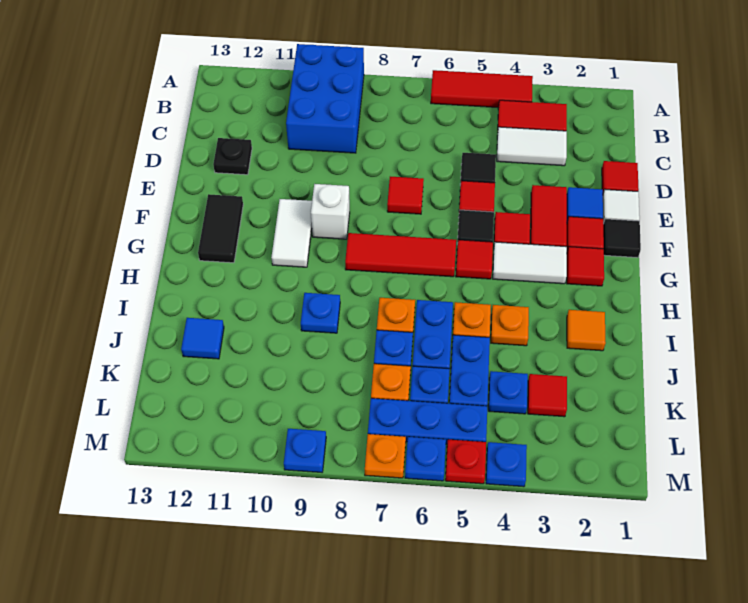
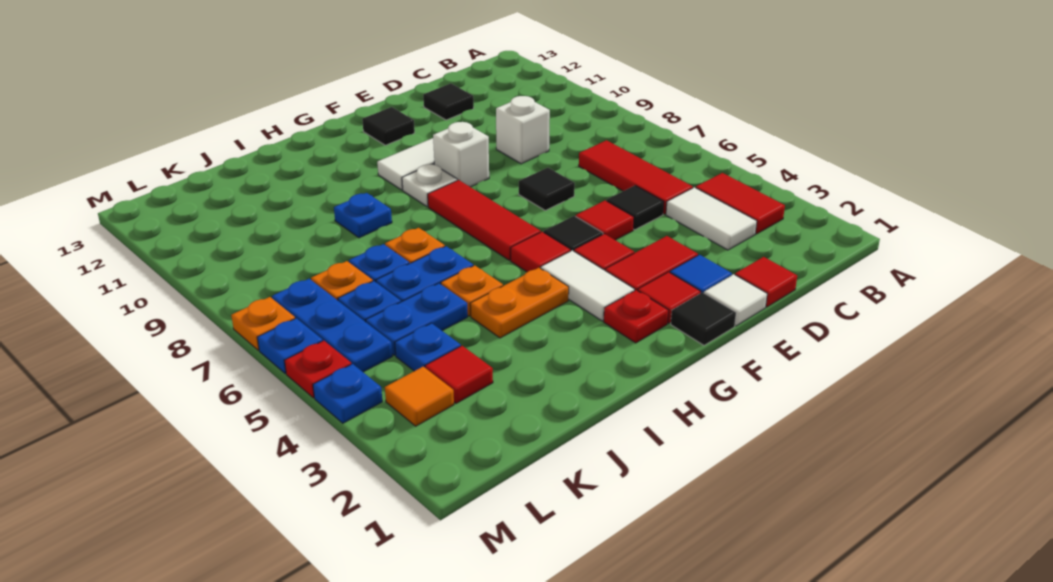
red 1x3 tile [431,70,533,108] -> red 1x3 tile moved to [579,140,693,214]
blue 2x3 brick [286,44,364,153] -> none
none -> white 1x1 brick [496,96,550,164]
black 1x1 plate [213,138,252,175] -> black 1x1 tile [423,83,474,120]
red 1x1 tile [387,177,424,214] -> black 1x1 tile [519,168,575,210]
black 1x2 tile [198,194,243,263] -> black 1x1 tile [362,107,415,145]
red 1x1 tile [567,247,604,286] -> red 1x1 plate [604,290,669,343]
none -> white 1x1 plate [402,164,457,207]
orange 1x1 tile [567,310,606,351] -> orange 1x1 tile moved to [385,367,454,426]
orange 1x1 plate [491,305,529,346] -> orange 1x2 plate [470,268,569,338]
blue 1x1 tile [181,318,224,359] -> none
blue 1x1 plate [284,429,326,472] -> none

